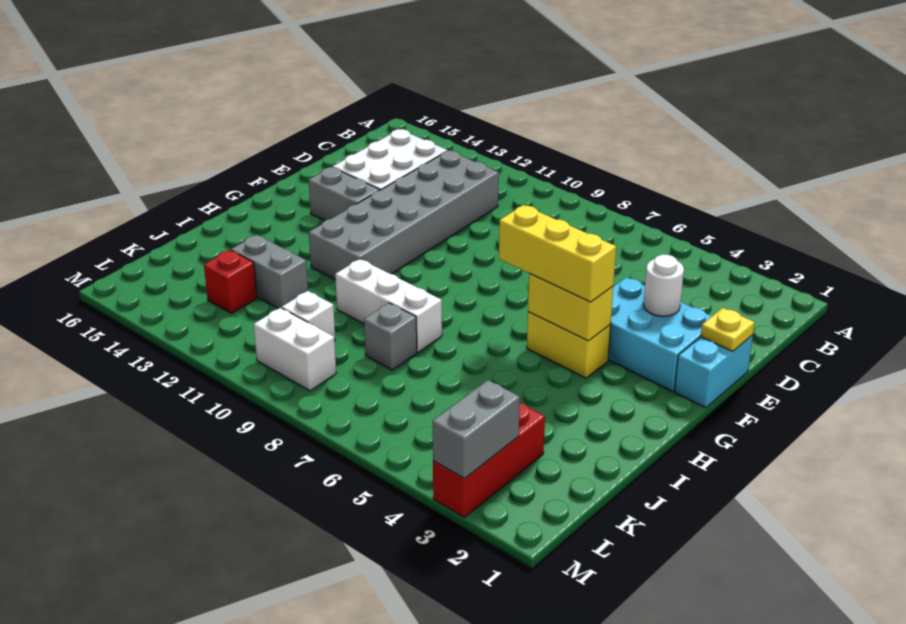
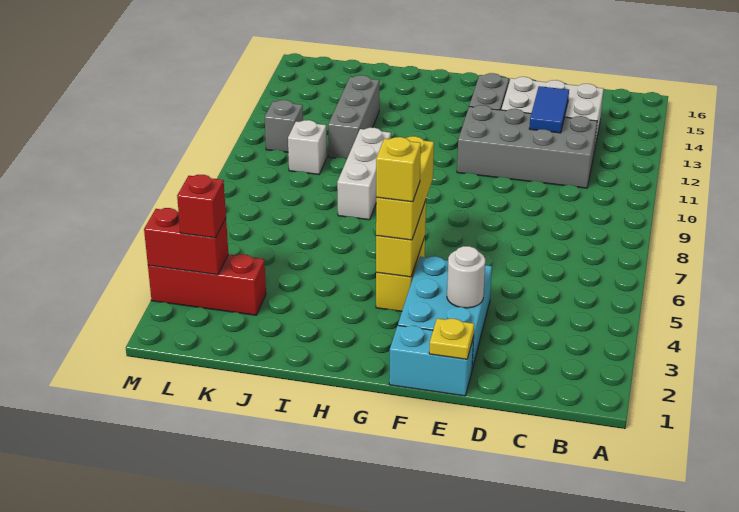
grey 2x6 brick [309,151,499,280] -> grey 2x4 brick [457,105,597,188]
none -> blue 1x2 tile [529,86,569,133]
none -> yellow 1x1 brick [376,137,421,202]
grey 1x1 brick [364,303,417,370] -> grey 1x1 brick moved to [265,100,303,152]
grey 1x2 brick [231,235,308,308] -> grey 1x3 brick [328,75,379,159]
red 1x1 brick [204,250,257,313] -> red 1x1 brick moved to [177,175,226,238]
grey 1x2 brick [433,380,520,479] -> red 1x2 brick [144,208,228,275]
white 1x2 brick [254,308,336,391] -> none

